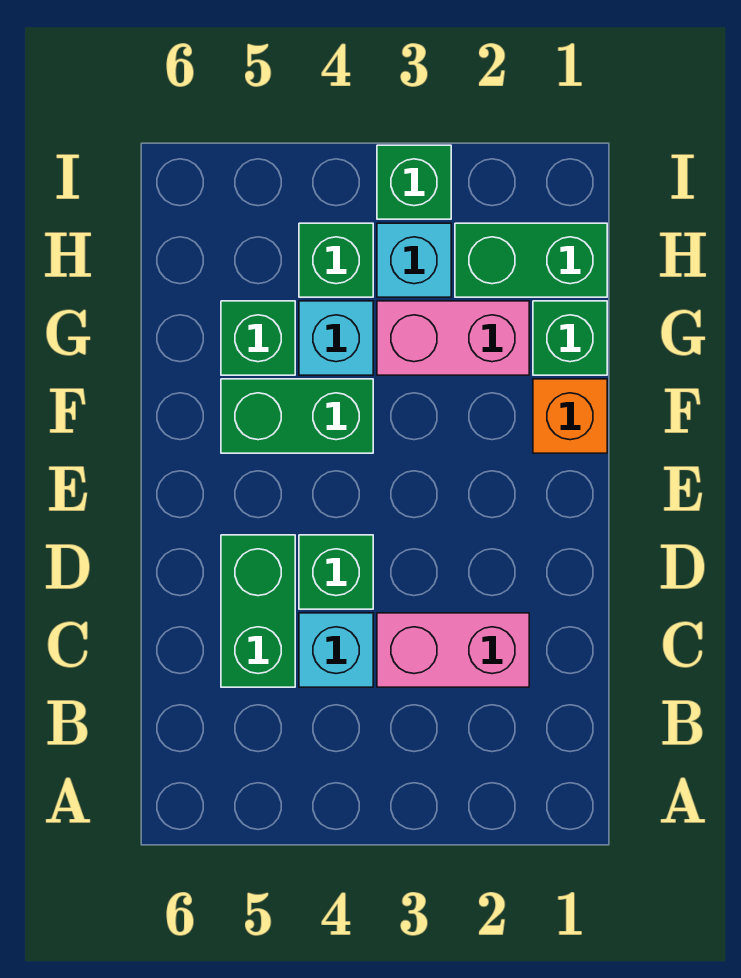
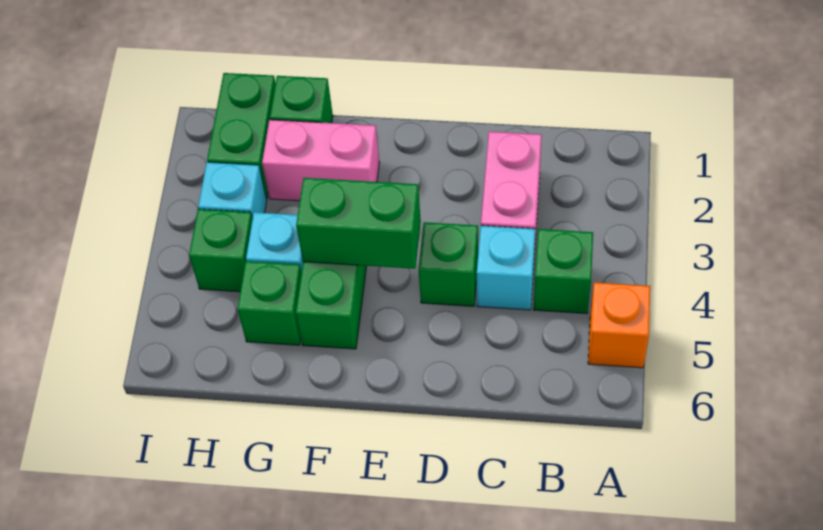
green 1x2 brick [221,535,295,687] -> green 1x2 brick moved to [296,178,421,269]
orange 1x1 brick [533,379,607,453] -> orange 1x1 brick moved to [588,282,650,368]
pink 1x2 brick [377,301,529,375] -> pink 1x2 brick turned to [262,120,380,201]
green 1x1 brick [377,145,451,219] -> green 1x1 brick moved to [534,229,593,313]

